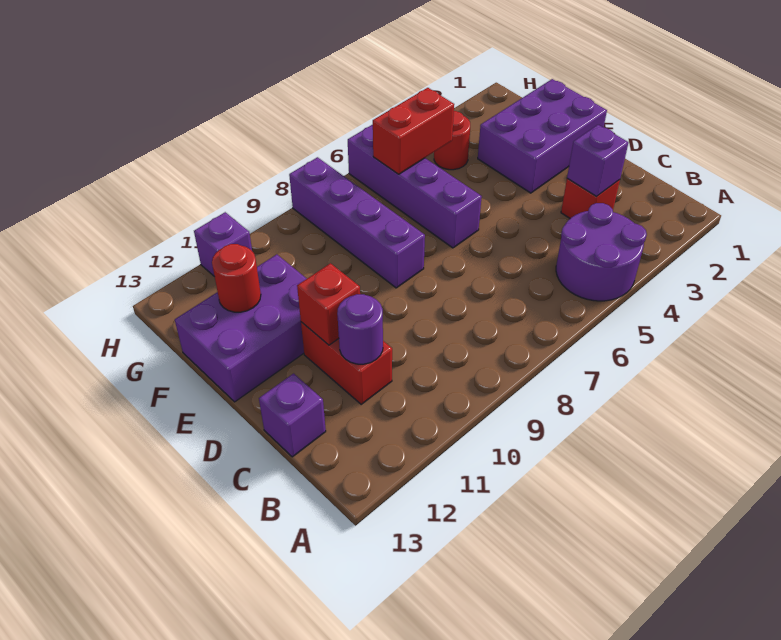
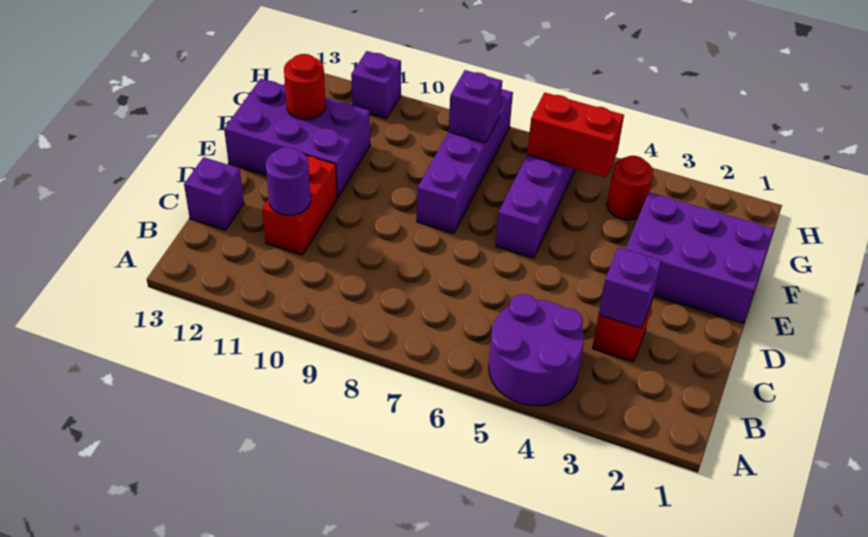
red 1x1 brick [297,263,360,345] -> none
none -> purple 1x1 brick [449,70,502,142]

